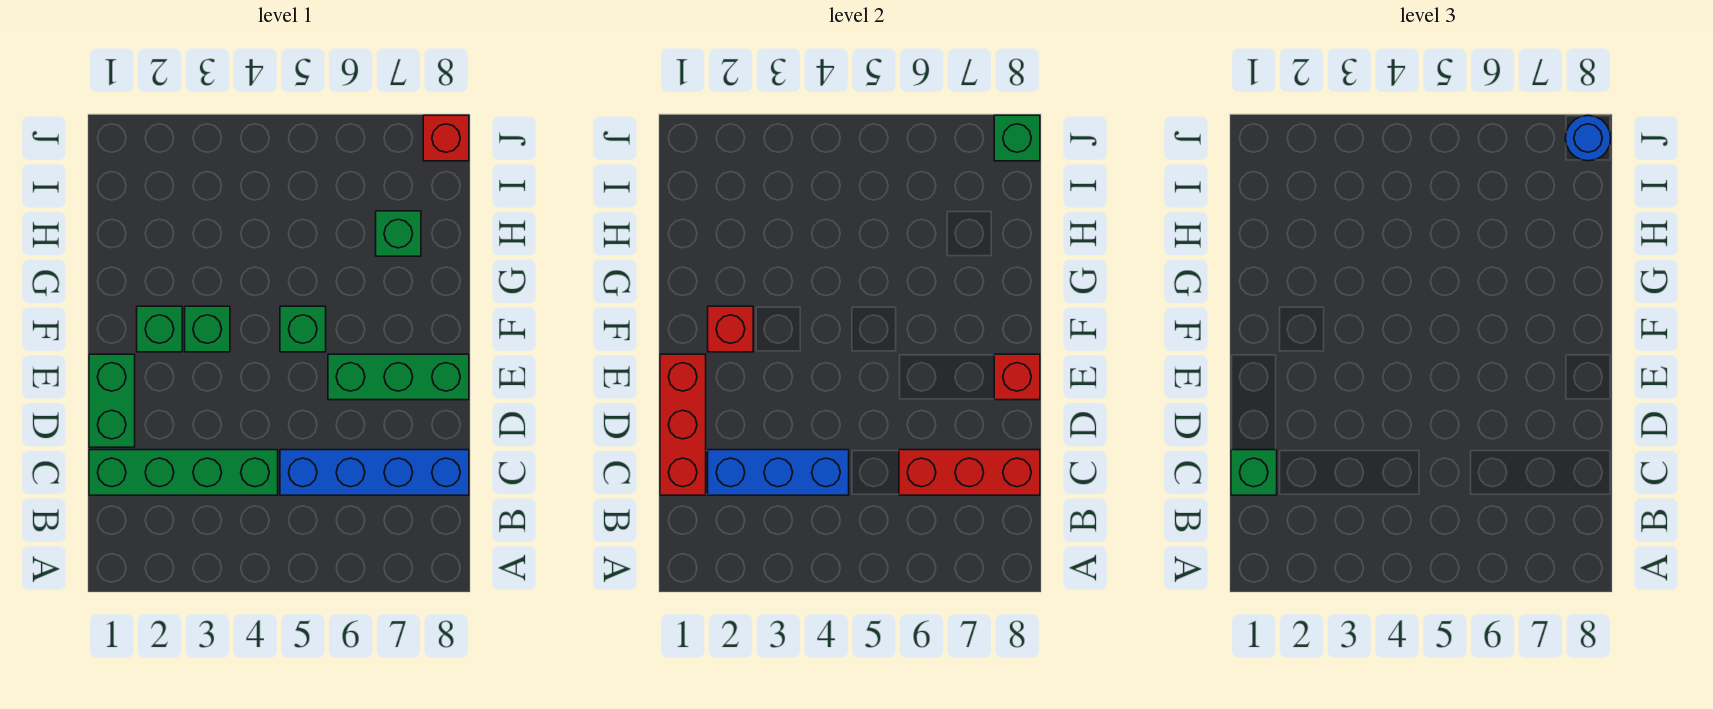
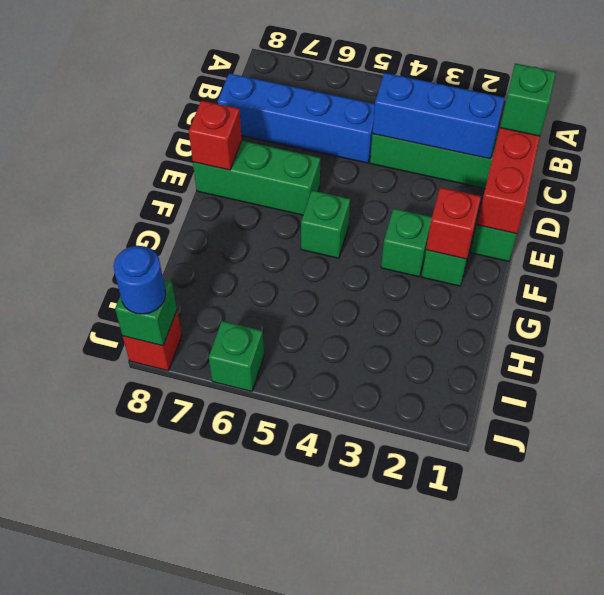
red 1x3 brick [899,450,1040,495] -> none
green 1x1 brick [376,211,421,256] -> green 1x1 brick moved to [209,321,264,391]

